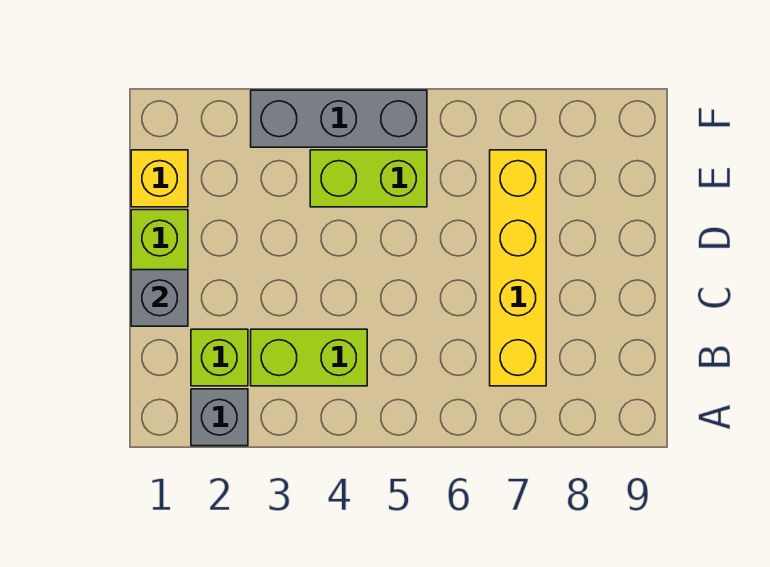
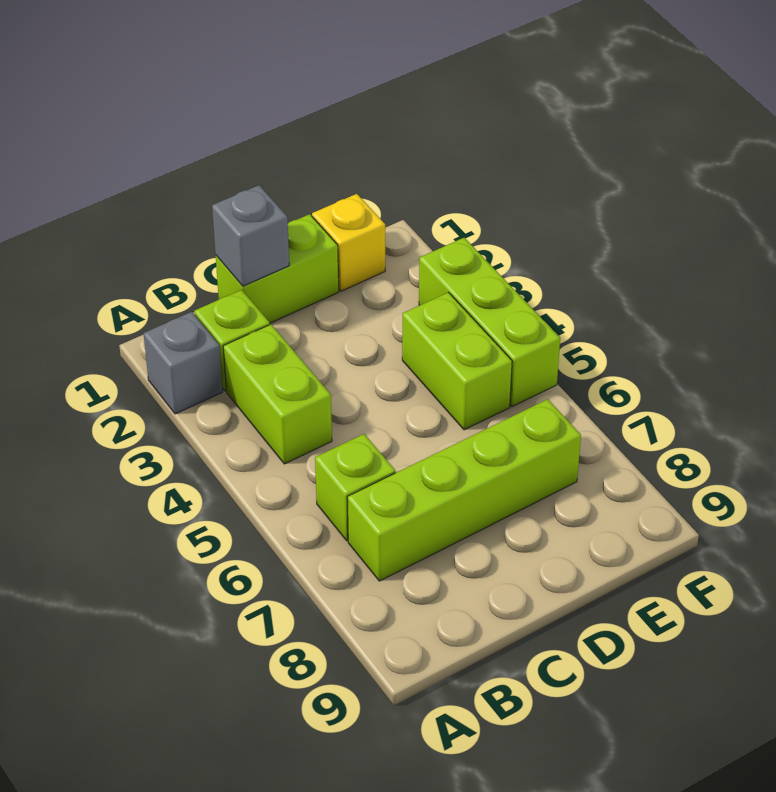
none -> lime 1x1 brick [315,434,395,541]
yellow 1x4 brick [490,150,546,386] -> lime 1x4 brick [347,399,581,581]
grey 1x3 brick [251,90,427,147] -> lime 1x3 brick [419,238,560,407]

